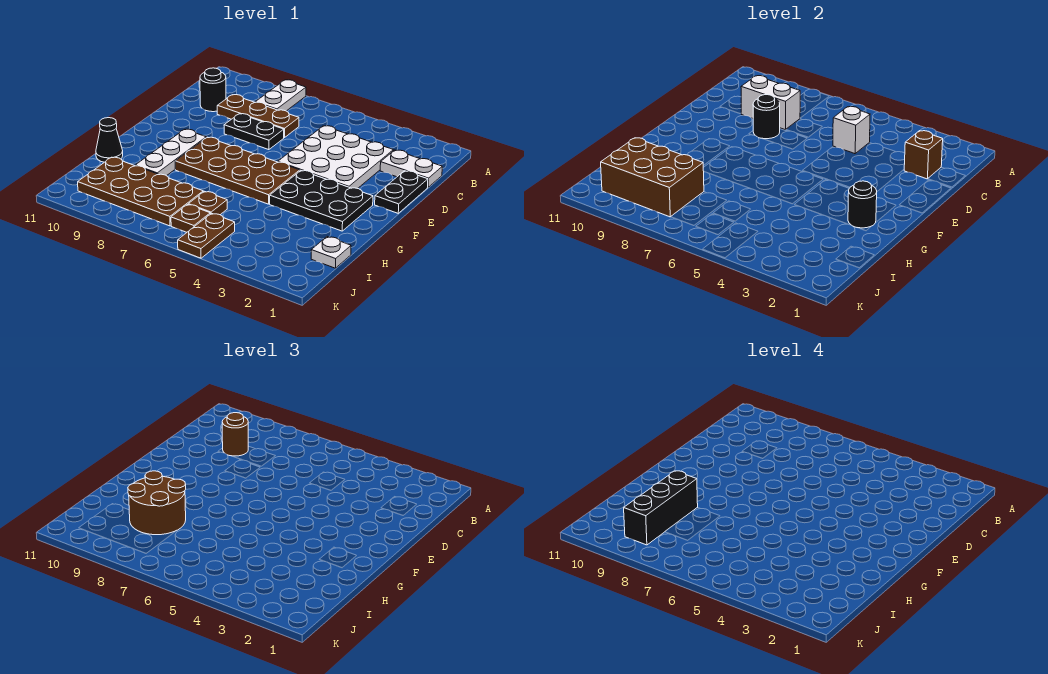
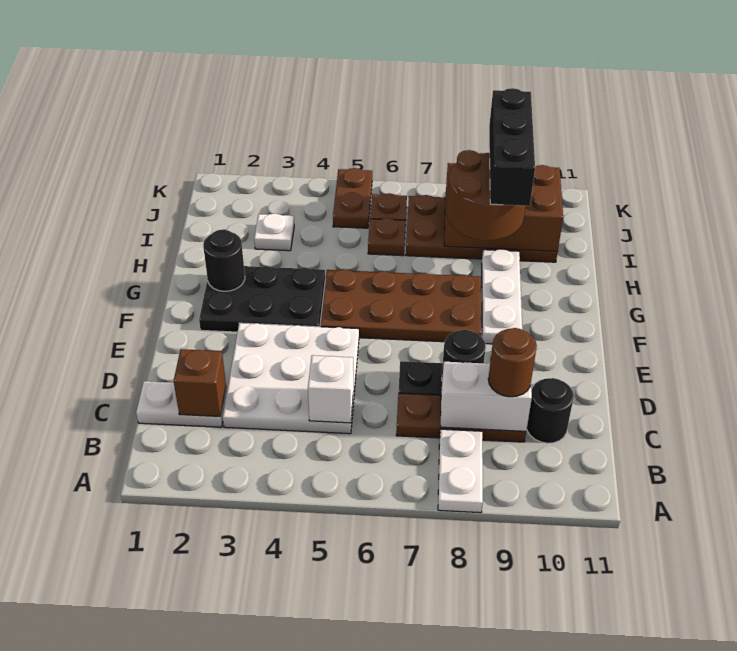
black 1x2 plate [375,171,428,213] -> none
black 1x1 cone [96,118,123,162] -> none
white 1x1 plate [311,237,351,268] -> white 1x1 plate moved to [254,213,294,251]

